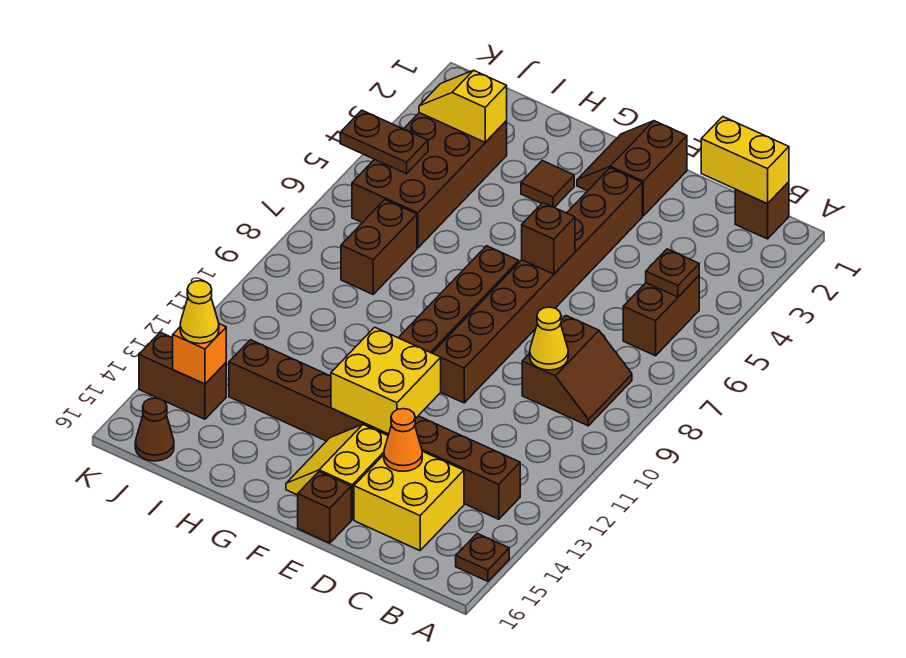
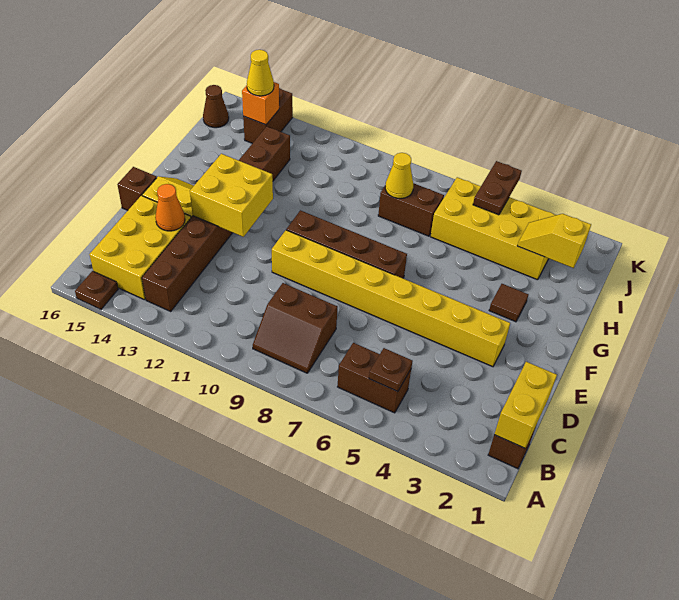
yellow 1x1 cone [530,307,568,370] -> yellow 1x1 cone moved to [385,153,413,198]
yellow 2x2 brick [354,451,464,551] -> yellow 2x3 brick [89,196,191,300]
brown 2x2 slope [577,121,687,216] -> none
brown 1x8 brick [433,168,642,403] -> yellow 1x8 brick [272,230,510,367]
brown 1x1 brick [522,203,575,274] -> none
brown 2x4 brick [352,113,507,248] -> yellow 2x4 brick [430,177,555,280]
yellow 1x2 slope [419,70,507,142] -> yellow 1x2 slope turned to [518,214,591,268]

